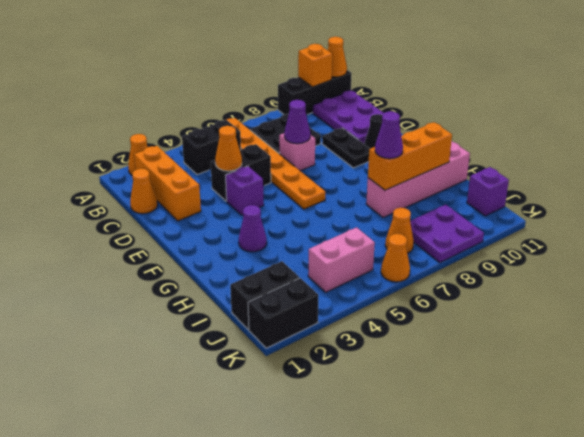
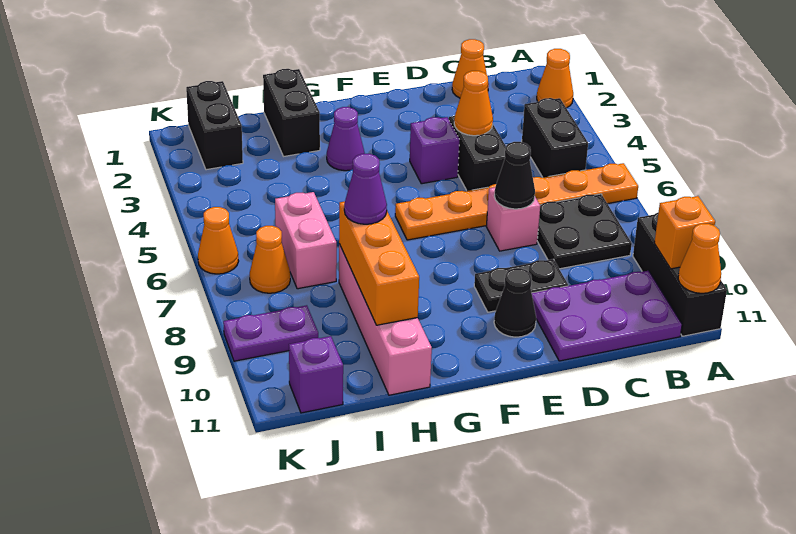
orange 1x3 brick [134,146,201,221] -> none
purple 1x1 cone [284,100,310,144] -> black 1x1 cone [494,142,535,209]
pink 1x2 brick [308,227,375,292] -> pink 1x2 brick moved to [275,192,337,289]
purple 2x2 plate [410,204,484,262] -> purple 1x2 plate [223,305,318,361]
black 1x2 brick [248,278,318,348] -> black 1x2 brick moved to [263,69,320,156]

